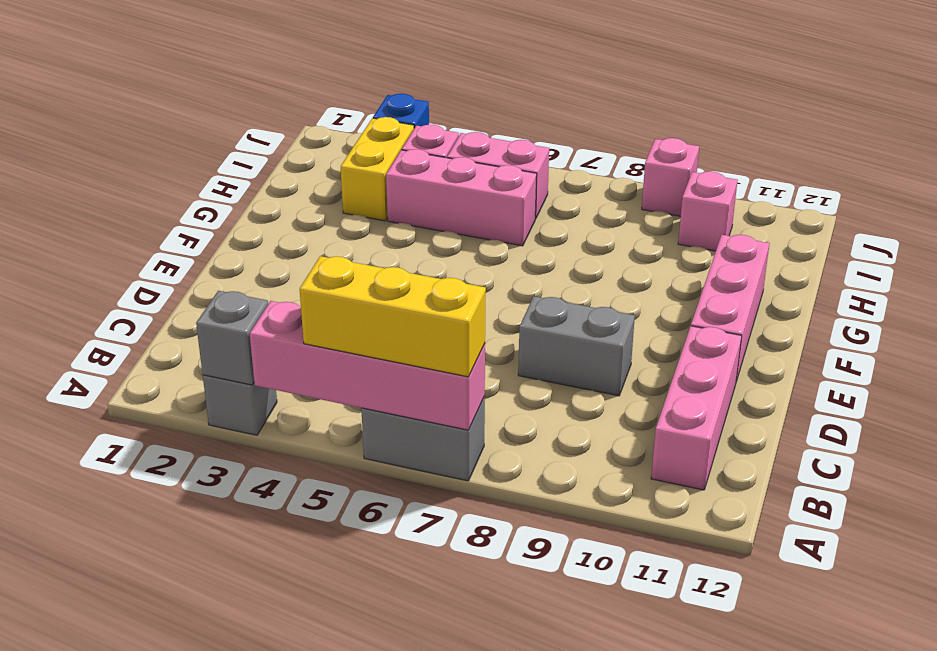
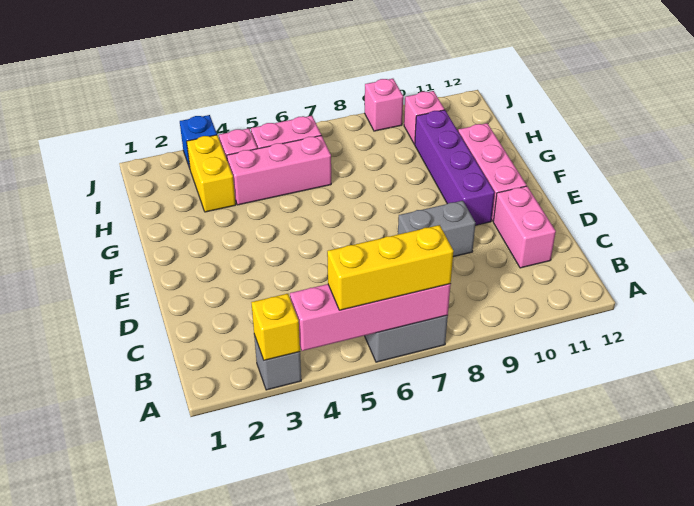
grey 1x1 brick [196,291,268,385] -> yellow 1x1 brick [251,294,300,360]
pink 1x3 brick [651,326,742,490] -> pink 1x2 brick [493,186,556,268]
none -> purple 1x4 brick [415,110,495,225]

